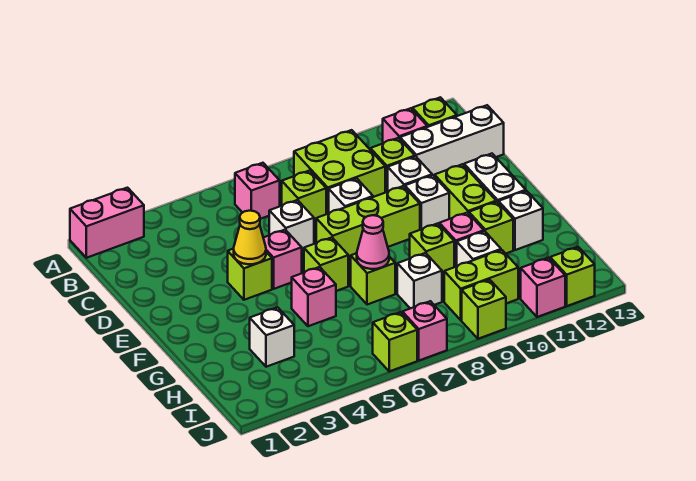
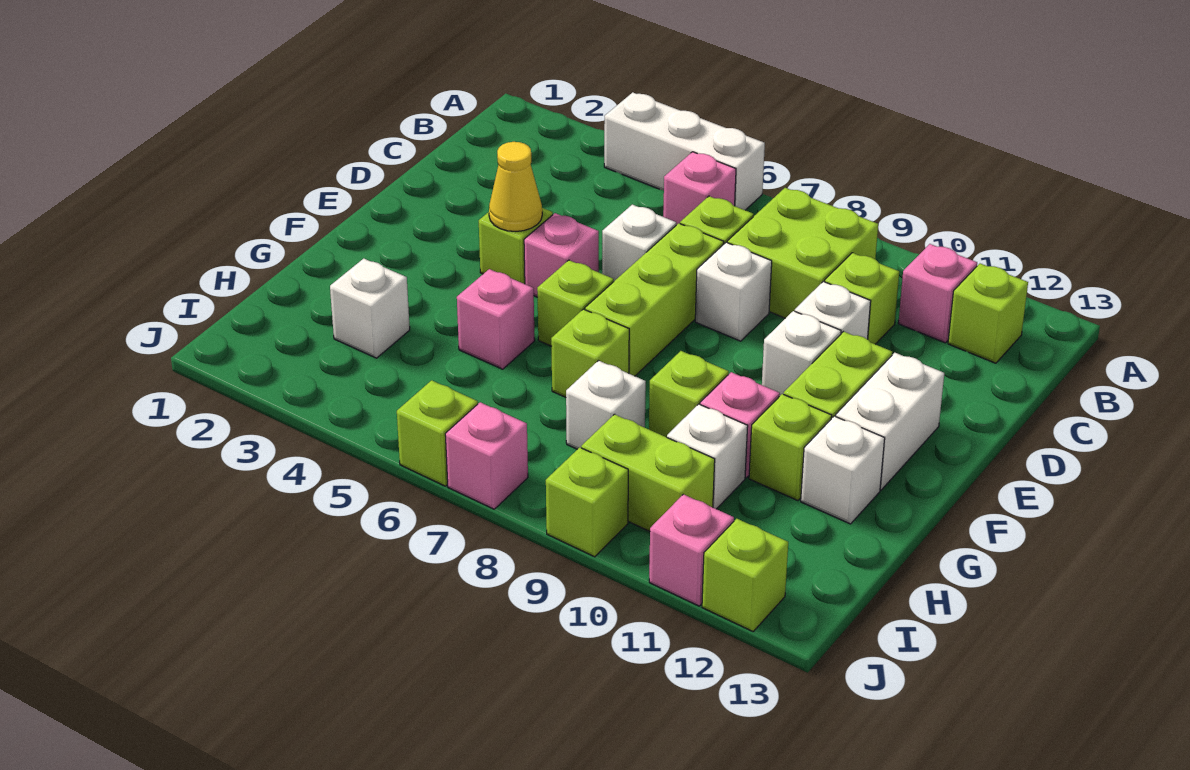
pink 1x2 brick [70,188,144,258] -> none
white 1x3 brick [400,105,504,176] -> white 1x3 brick moved to [604,92,765,210]
lime 1x3 brick [316,186,420,262] -> lime 1x3 brick turned to [585,223,724,376]
pink 1x1 cone [357,215,389,269] -> none

